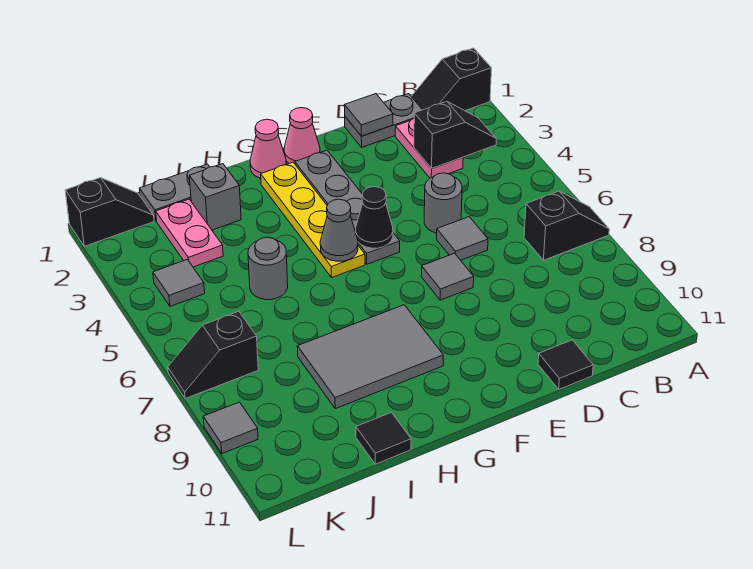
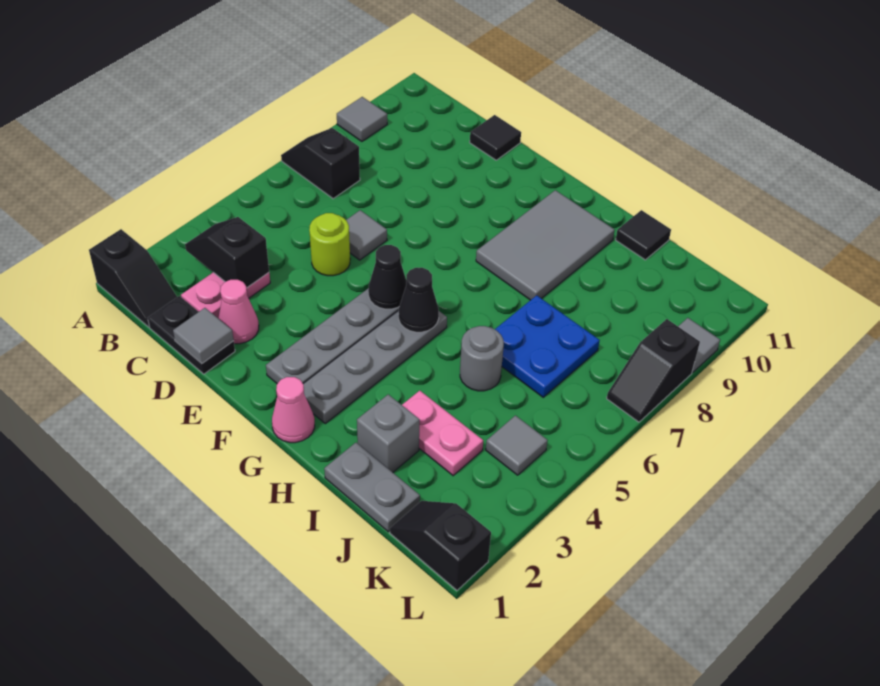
grey 1x2 plate [345,94,422,147] -> black 1x2 plate [148,296,235,374]
grey 1x1 round brick [424,173,462,233] -> lime 1x1 round brick [309,213,350,276]
grey 1x1 tile [421,253,474,300] -> grey 1x1 tile moved to [337,97,387,141]
pink 1x1 cone [284,108,320,164] -> pink 1x1 cone moved to [218,280,259,344]
yellow 1x4 plate [261,162,365,277] -> grey 1x4 plate [303,311,447,424]
grey 1x1 cone [320,199,358,261] -> black 1x1 cone [399,268,439,332]
grey 2x3 tile [297,305,443,409] -> grey 2x3 tile turned to [476,190,615,300]
none -> blue 2x2 plate [495,295,600,397]
pink 1x2 plate [156,199,223,267] -> pink 1x2 plate turned to [402,391,483,476]
black 1x2 slope [168,311,258,399] -> black 1x2 slope turned to [607,319,700,422]

